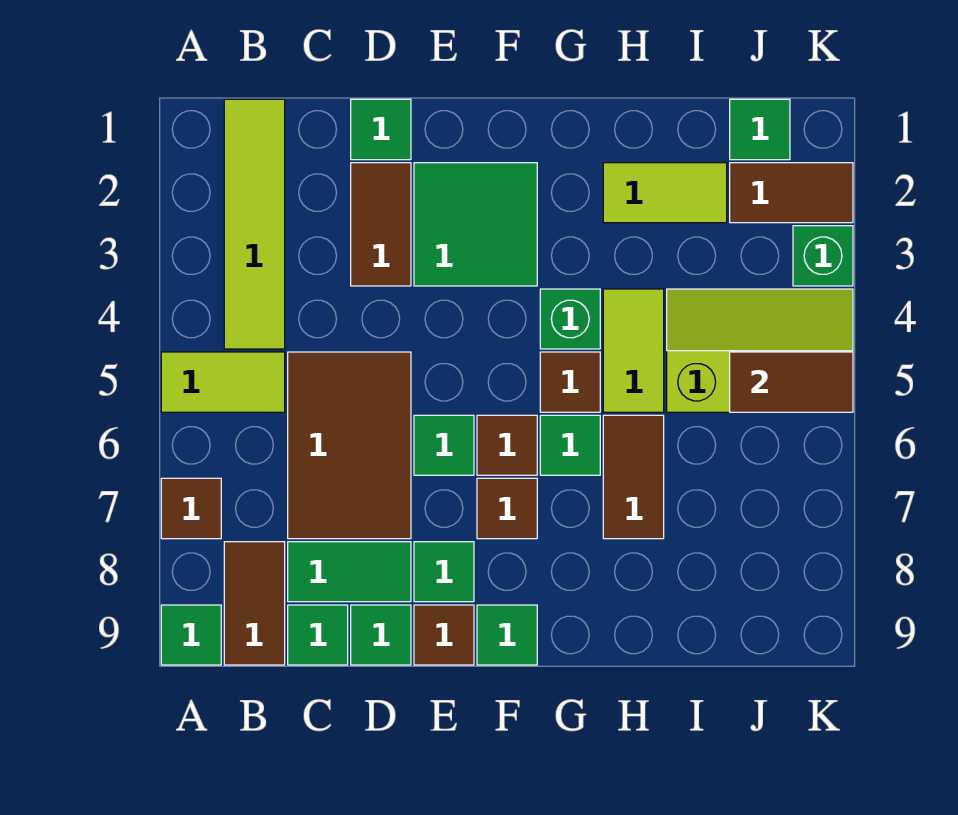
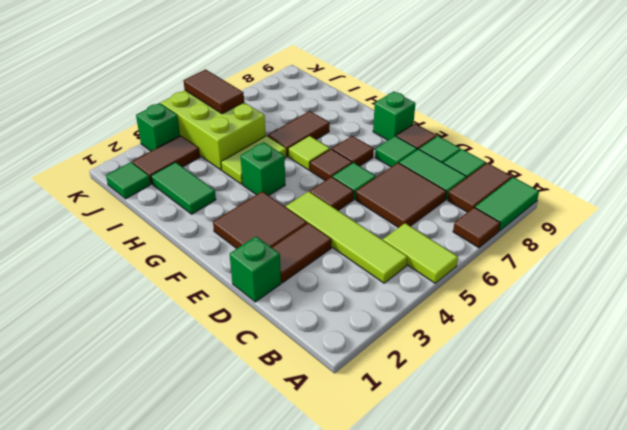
green 1x1 tile [161,605,221,665] -> green 1x2 tile [475,177,539,231]
lime 1x4 tile [224,99,285,349] -> lime 1x4 tile turned to [286,191,408,283]
brown 2x3 tile [288,352,411,539] -> brown 2x2 tile [356,163,447,228]
green 1x1 tile [351,99,411,160] -> green 1x1 brick [230,237,281,302]
green 2x2 tile [414,163,537,286] -> brown 2x2 tile [213,191,307,249]
green 1x1 tile [477,605,537,665] -> green 1x1 brick [373,92,415,140]
brown 1x1 tile [540,352,600,412] -> brown 1x1 tile moved to [310,177,354,210]
green 1x1 tile [540,415,600,475] -> lime 1x1 tile [288,136,330,170]
lime 1x2 tile [603,163,727,223] -> green 1x2 tile [151,162,216,214]
lime 2x3 slope [667,289,853,412] -> lime 2x3 brick [161,90,266,170]
brown 1x2 tile [730,163,853,223] -> brown 1x2 tile turned to [132,136,200,184]

